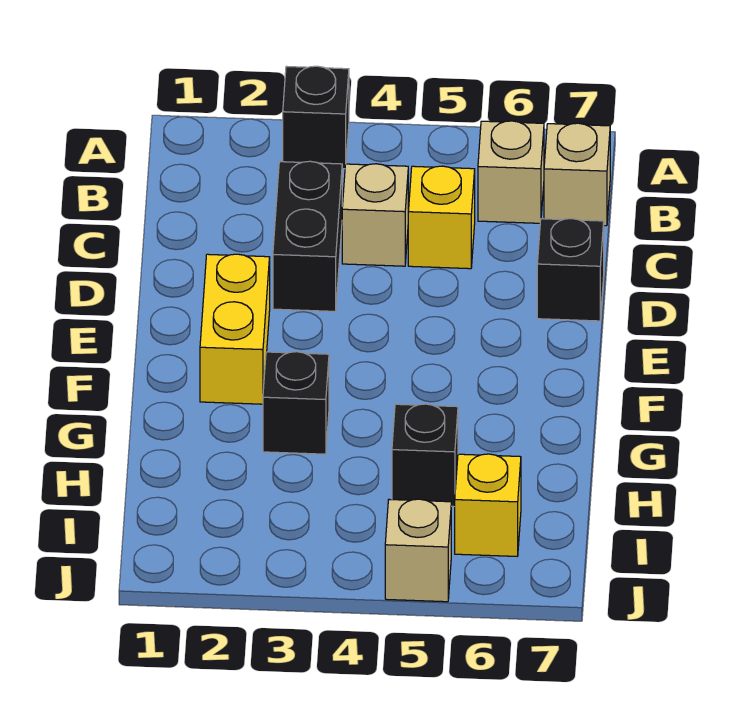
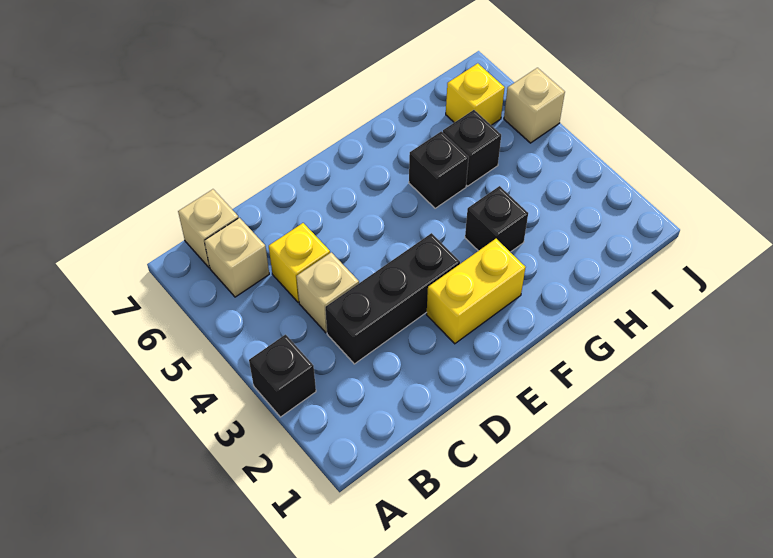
black 1x2 brick [273,161,342,311] -> black 1x3 brick [325,233,460,364]
black 1x1 brick [537,219,604,321] -> black 1x1 brick moved to [409,131,469,208]

